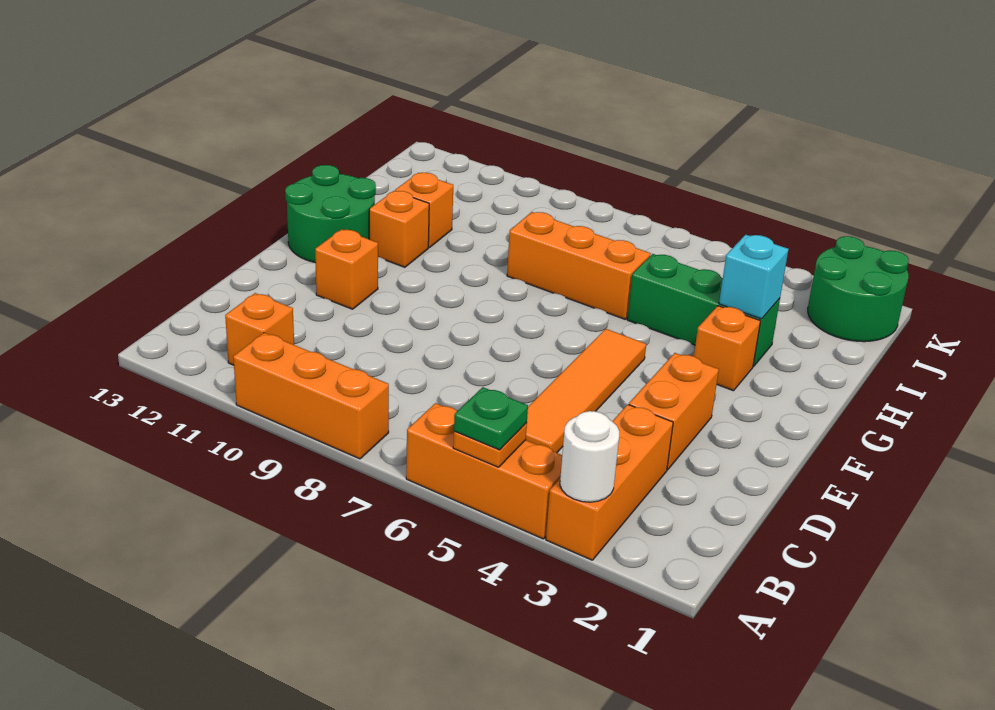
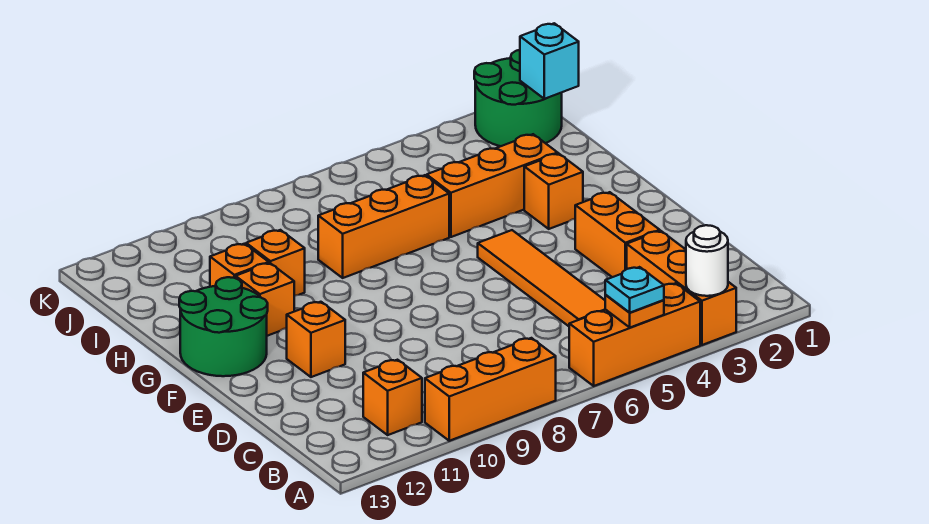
green 1x1 plate [454,387,528,450] -> cyan 1x1 plate [605,267,664,313]
green 1x3 brick [627,254,780,366] -> orange 1x3 brick [427,134,558,237]
cyan 1x1 brick [719,235,789,319] -> cyan 1x1 brick moved to [520,23,579,99]
none -> orange 1x1 brick [246,230,305,296]

